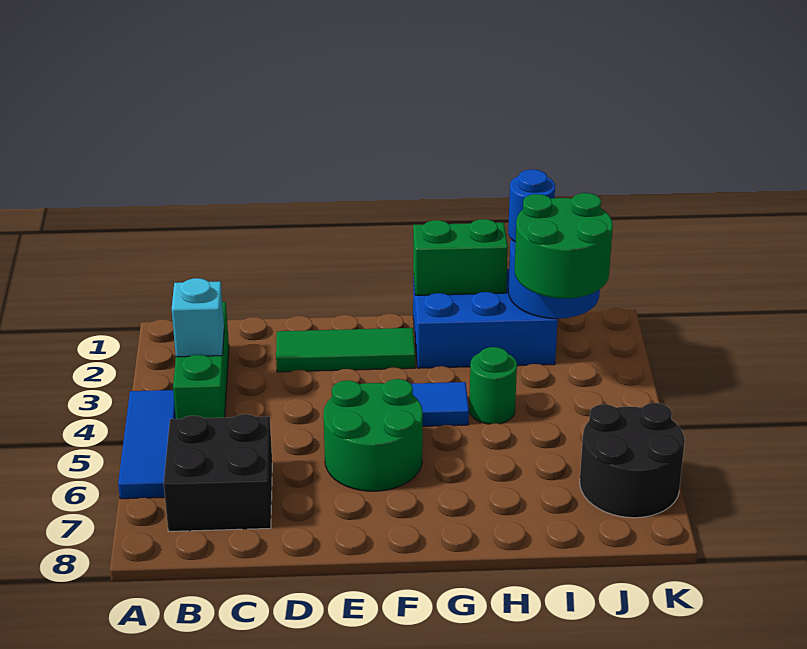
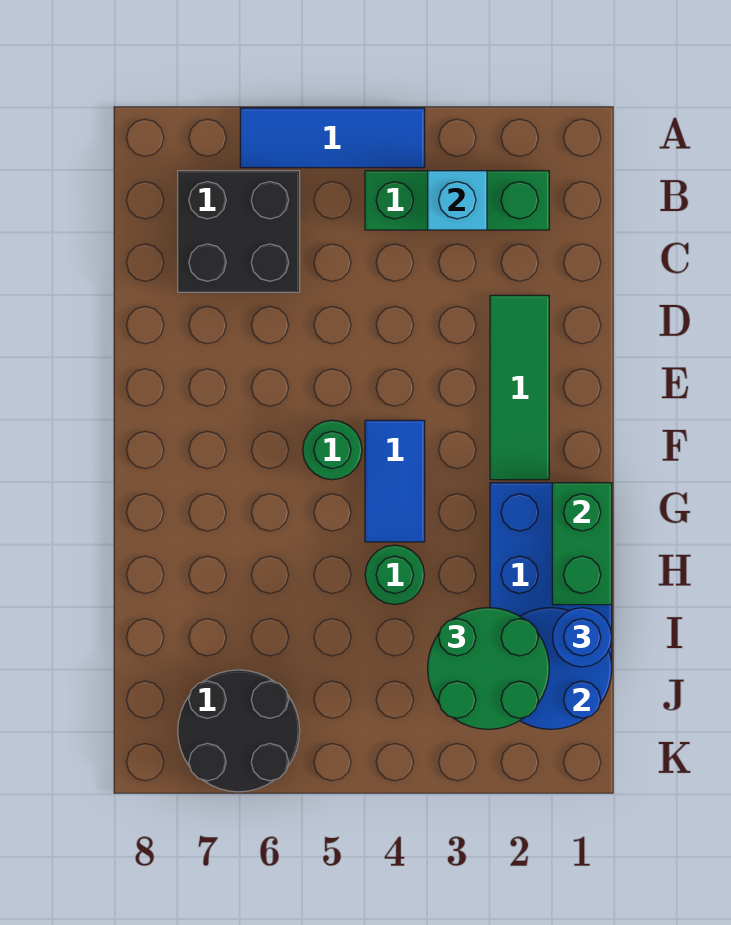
green 2x2 round brick [323,379,423,491] -> green 1x1 round brick [303,420,362,480]

